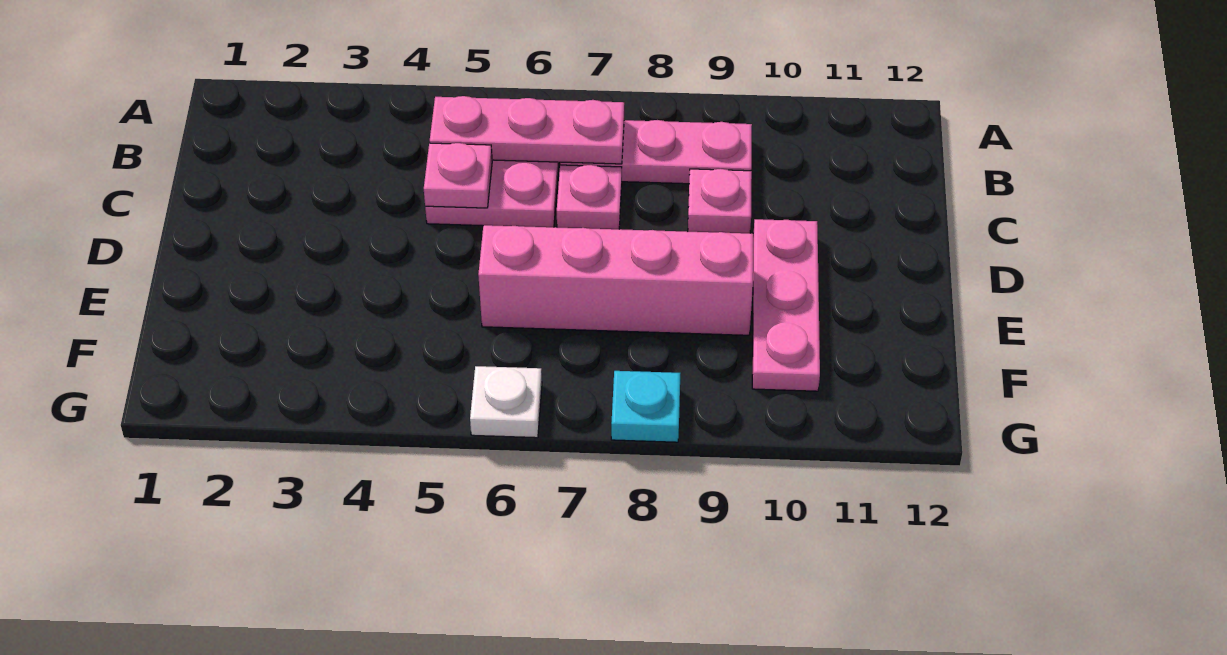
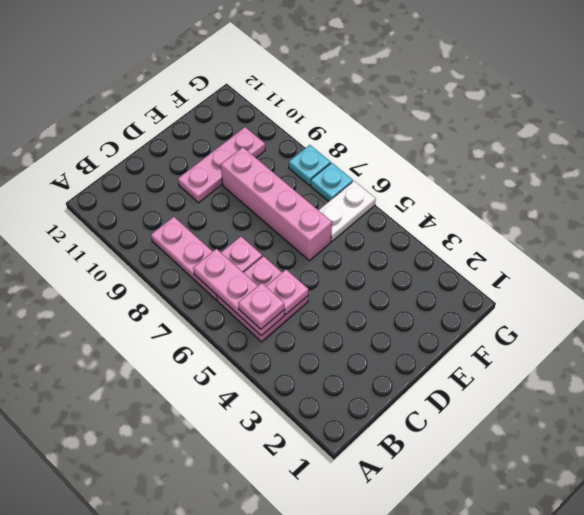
pink 1x1 plate [688,169,752,233] -> pink 1x1 plate moved to [238,283,284,329]
white 1x1 plate [470,366,542,438] -> white 1x2 plate [319,181,376,241]
none -> cyan 1x1 plate [311,163,353,201]

